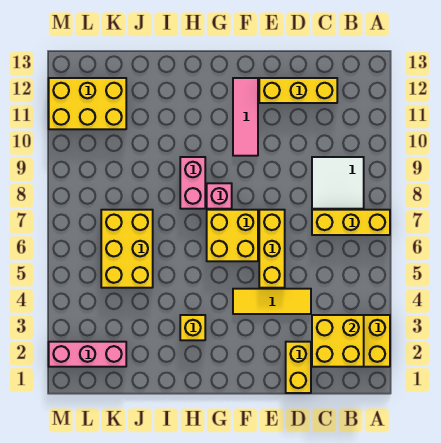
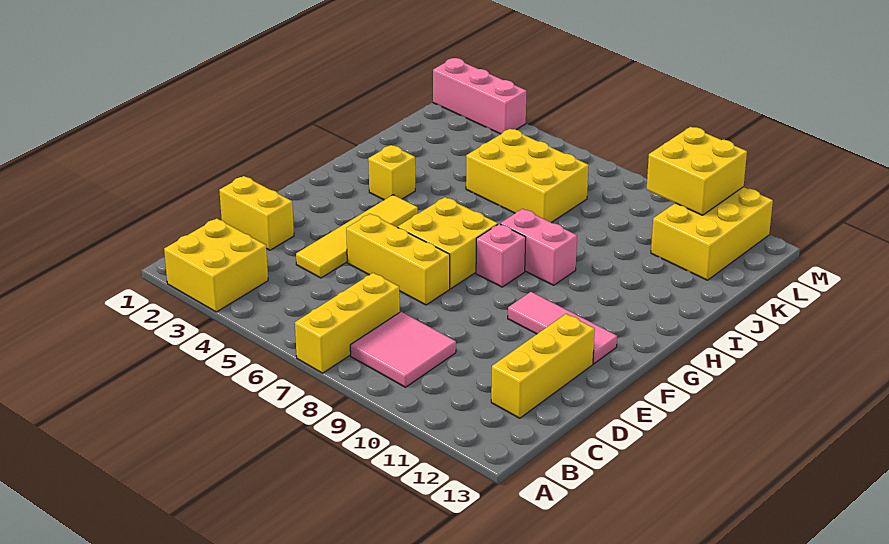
yellow 2x2 brick [312,315,364,367] -> yellow 2x2 brick moved to [647,127,747,215]
white 2x2 tile [312,157,364,209] -> pink 2x2 tile [350,312,456,387]
yellow 1x3 tile [233,289,311,314] -> yellow 1x4 tile [296,195,418,278]
pink 1x3 brick [49,342,126,367] -> pink 1x3 brick turned to [433,58,526,134]

